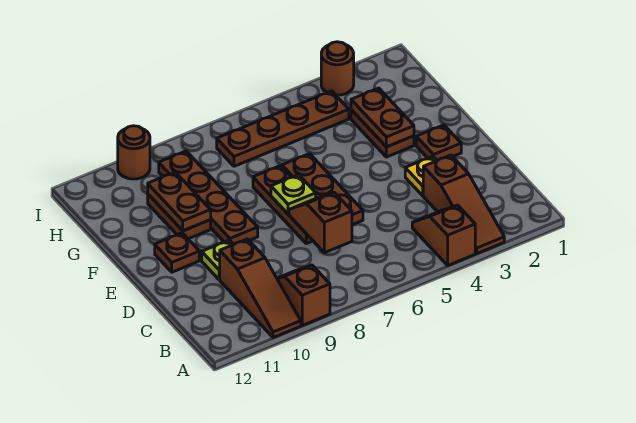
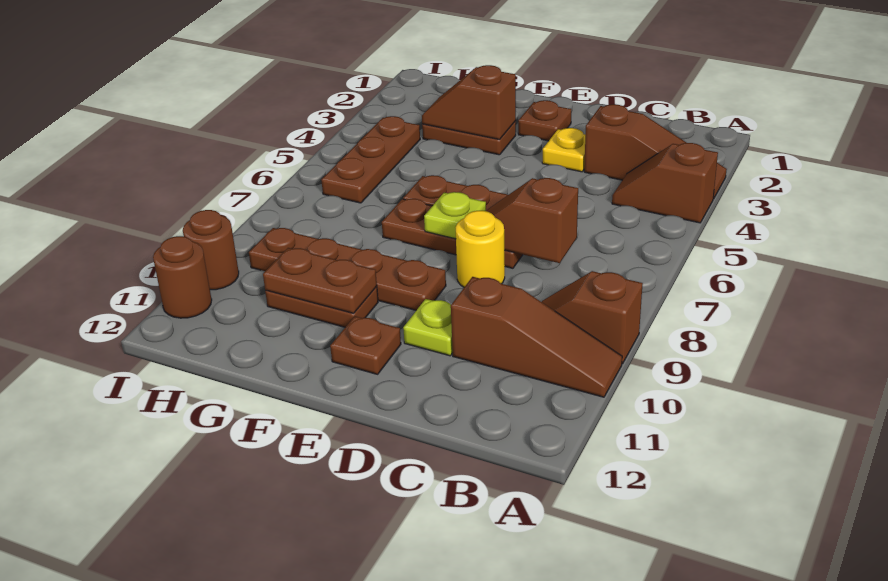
none -> yellow 1x1 round brick [455,211,505,287]
brown 1x2 plate [351,88,414,147] -> brown 1x2 slope [422,65,516,140]
brown 1x4 plate [217,91,349,166] -> brown 1x3 plate [321,116,420,203]
brown 1x1 round brick [321,42,354,95] -> brown 1x1 round brick moved to [153,236,212,318]

